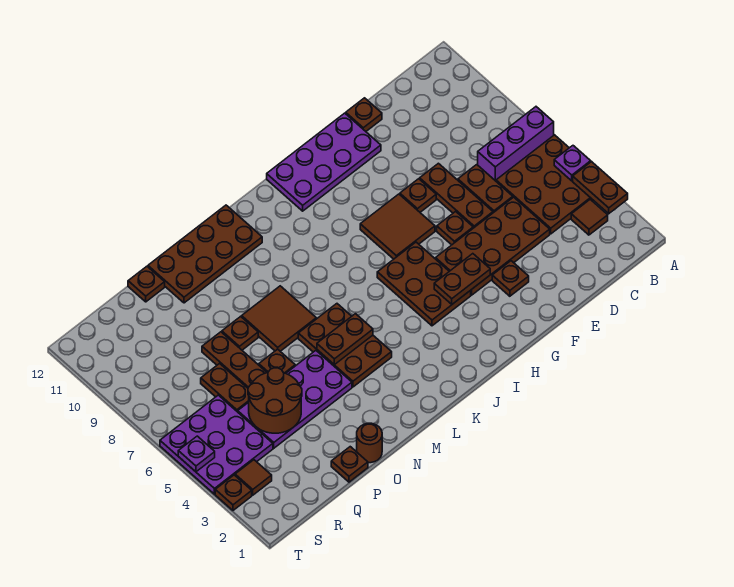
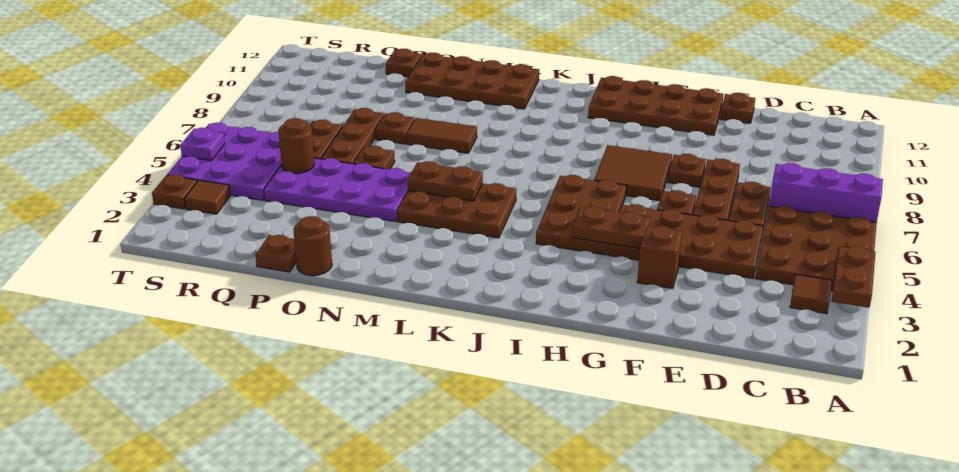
purple 1x1 plate [554,146,591,181] -> none
brown 1x1 plate [492,261,529,296] -> brown 1x1 brick [637,226,682,288]
purple 2x4 plate [267,113,381,211] -> brown 2x4 plate [588,76,724,135]
brown 2x3 plate [298,304,392,387] -> brown 2x3 plate turned to [397,183,516,238]
brown 2x2 tile [242,286,316,351] -> brown 1x2 tile [406,118,477,153]
brown 2x2 round brick [248,368,302,433] -> brown 1x1 round brick [278,118,314,173]

